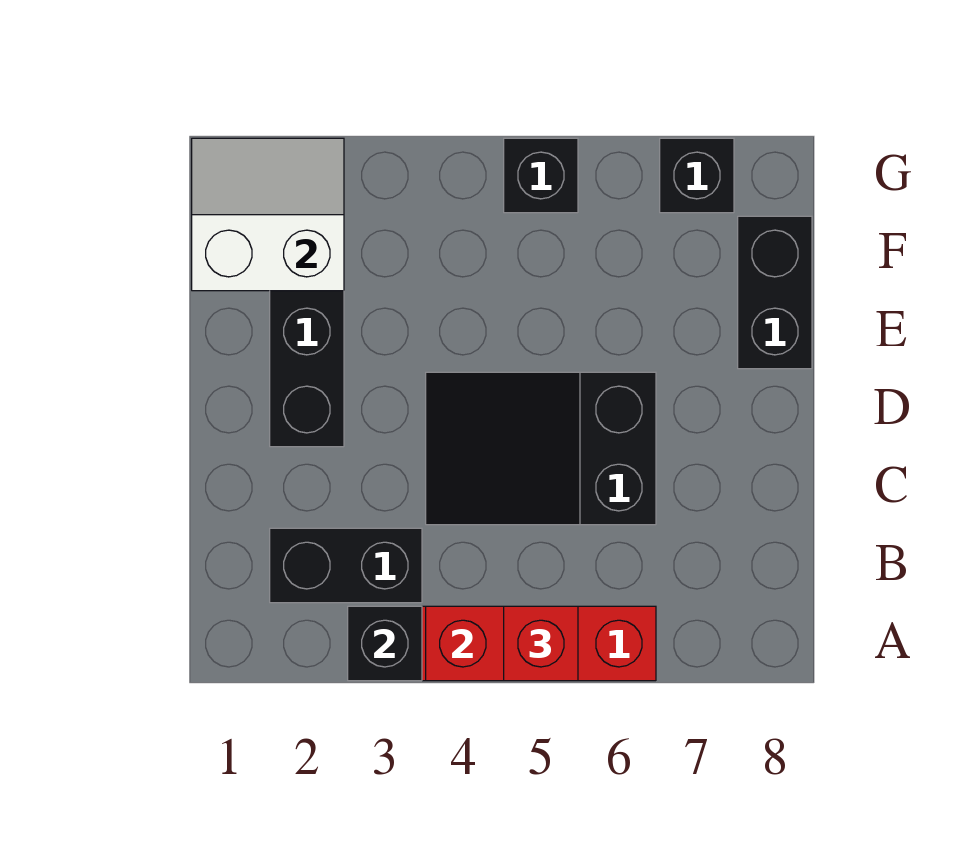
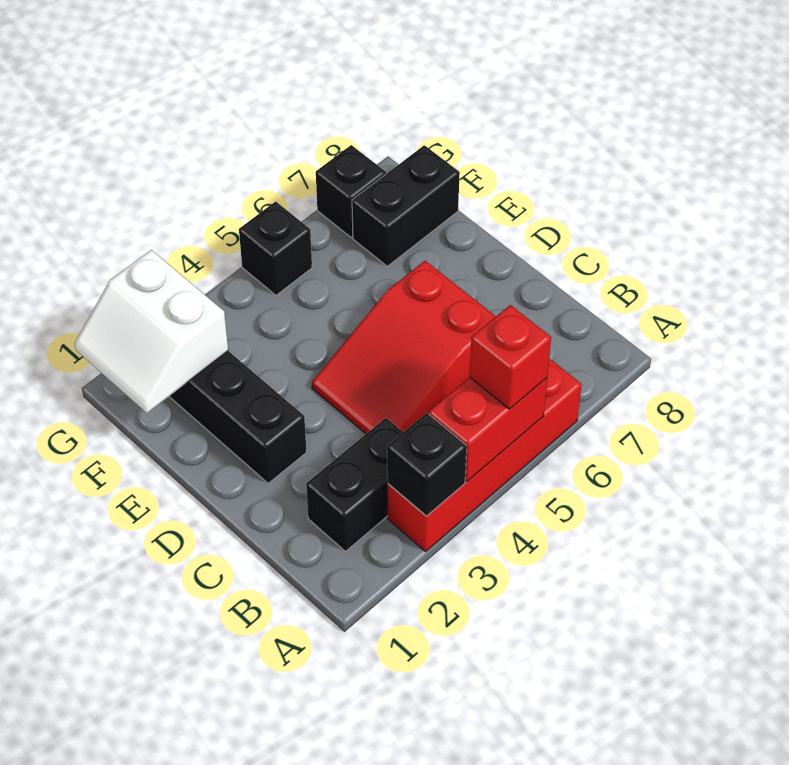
black 2x3 slope [426,372,656,525] -> red 2x3 slope [312,261,496,434]
black 1x2 brick [738,216,812,369] -> black 1x2 brick turned to [352,145,460,266]
white 2x2 slope [192,138,344,291] -> white 2x2 slope turned to [74,250,228,413]

